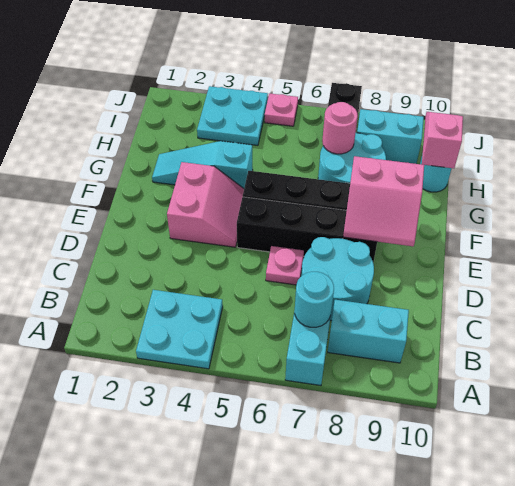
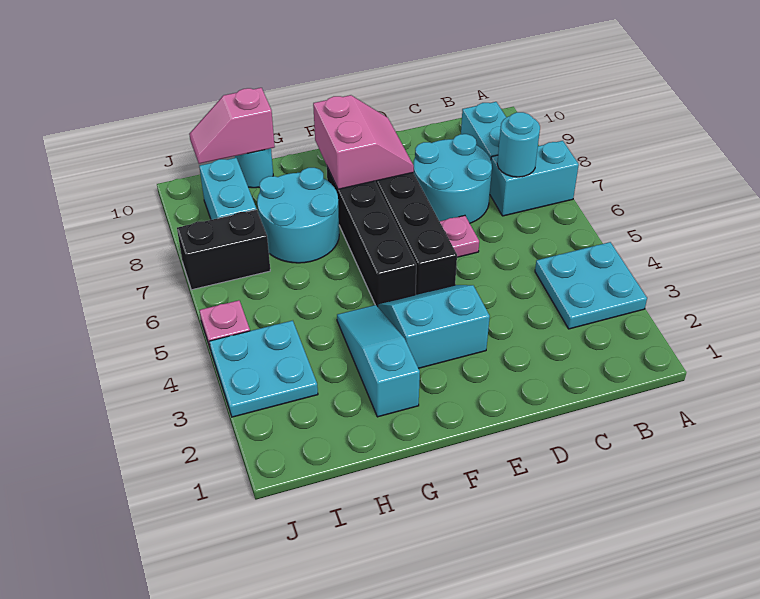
pink 2x2 slope [167,162,244,247] -> cyan 2x2 slope [377,285,490,368]
cyan 1x3 slope [152,141,253,188] -> cyan 1x3 slope turned to [337,305,420,417]
pink 1x1 round brick [322,102,358,154] -> none

